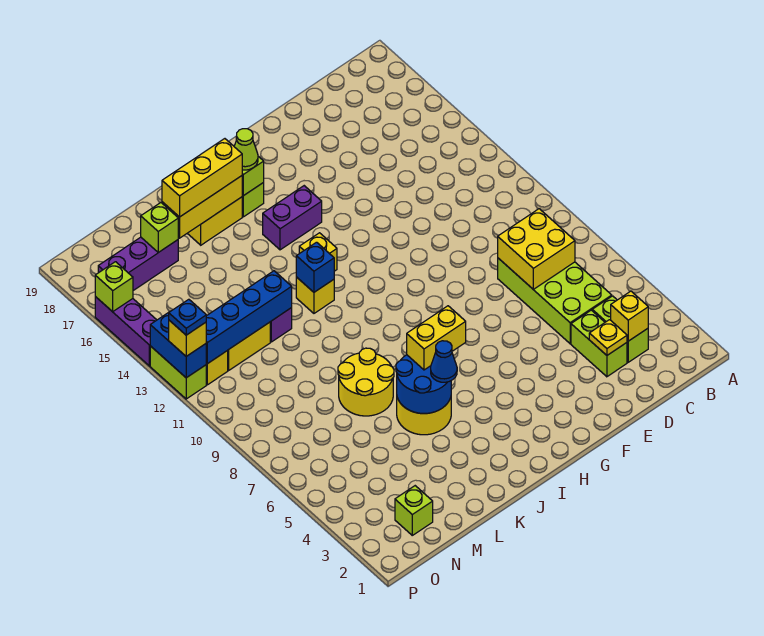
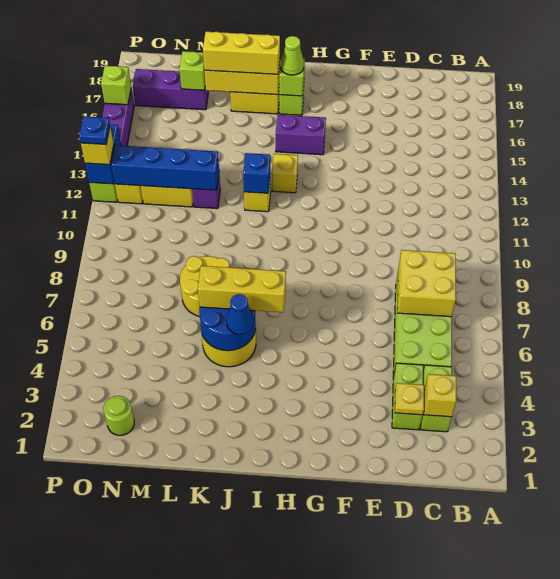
yellow 1x2 brick [407,306,466,370] -> yellow 1x3 brick [198,266,286,312]
lime 1x1 brick [395,486,433,535] -> lime 1x1 round brick [103,396,134,435]

